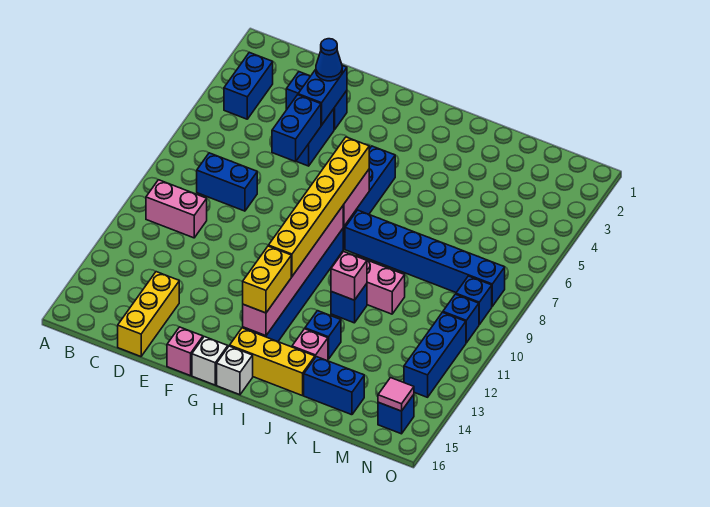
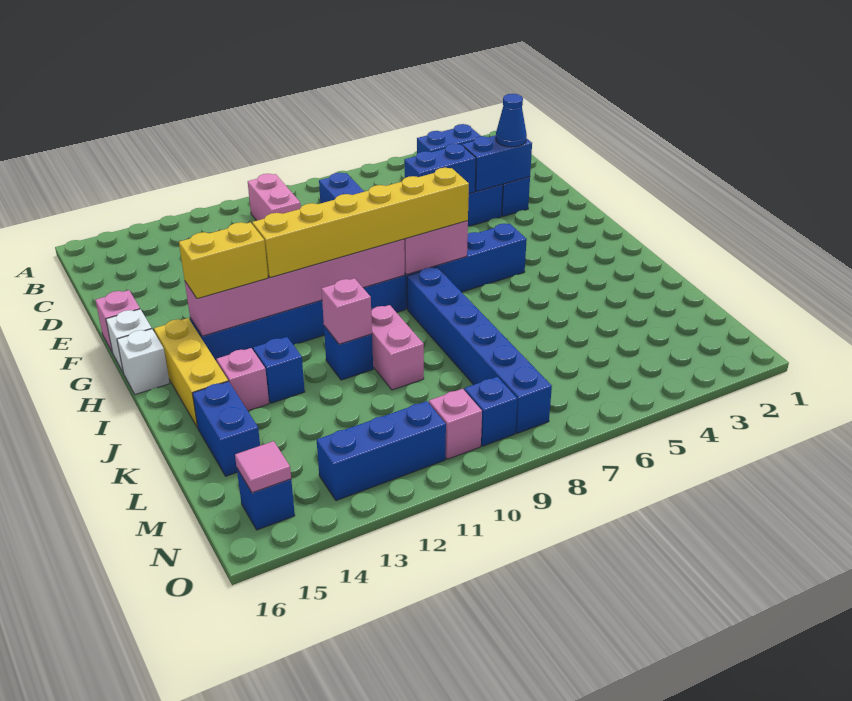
yellow 1x3 brick [118,272,179,356] -> none
blue 1x1 brick [443,294,479,343] -> pink 1x1 brick [429,389,482,459]

